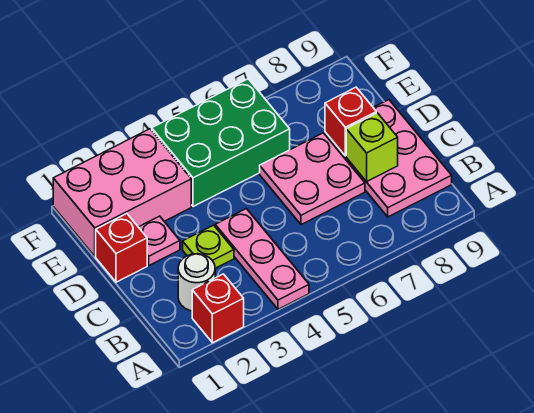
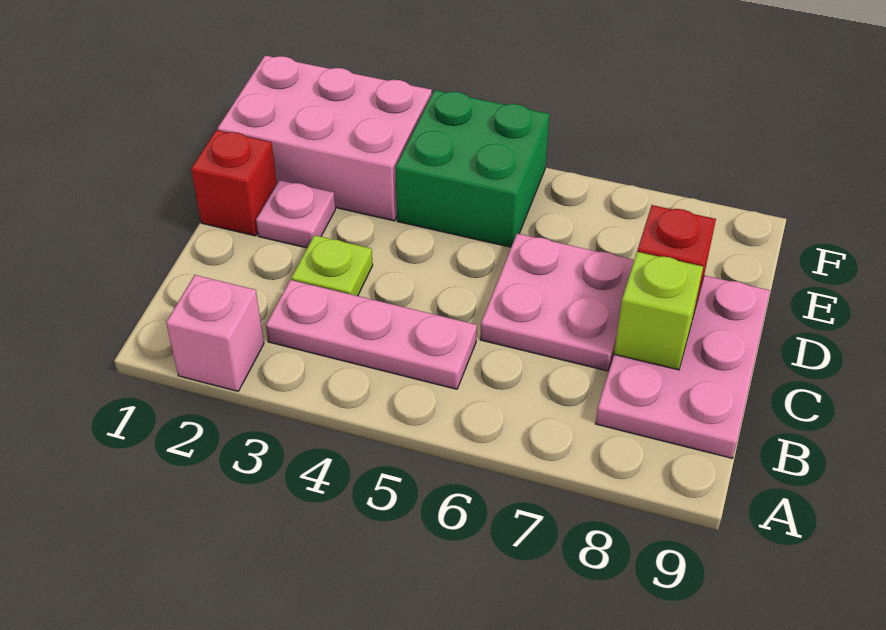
red 1x1 brick [192,274,244,343] -> pink 1x1 brick [166,275,264,391]
pink 1x3 plate [215,209,309,309] -> pink 1x3 plate turned to [266,280,477,389]
white 1x1 round brick [178,254,215,311] -> none
green 2x3 brick [152,79,290,207] -> green 2x2 brick [395,90,549,247]

